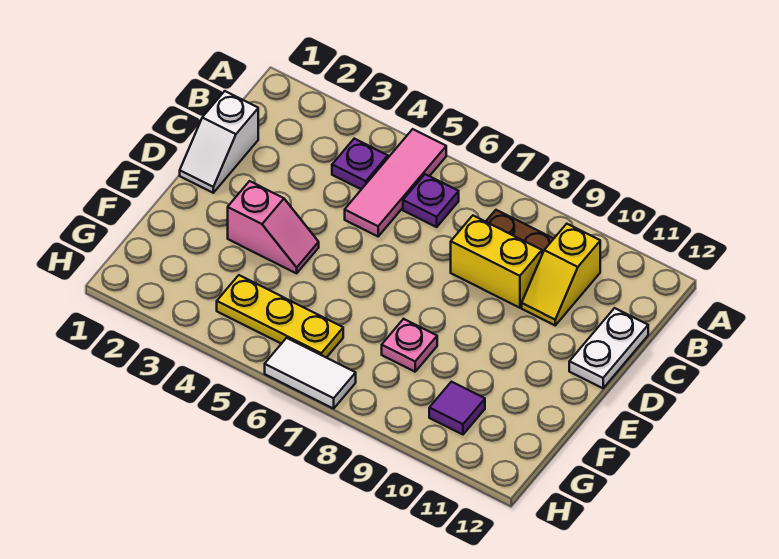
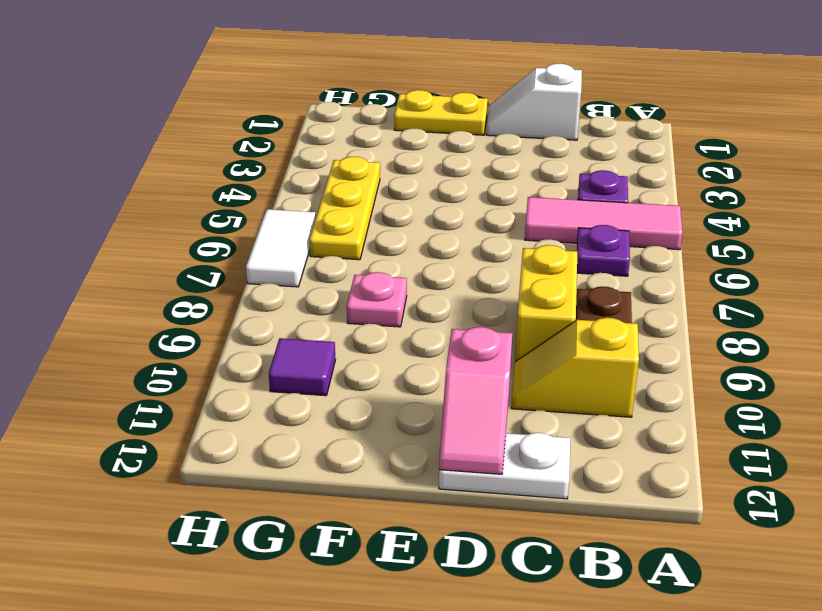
none -> yellow 1x2 plate [394,90,488,135]
pink 1x2 slope [228,181,319,273] -> pink 1x2 slope moved to [439,327,512,474]

